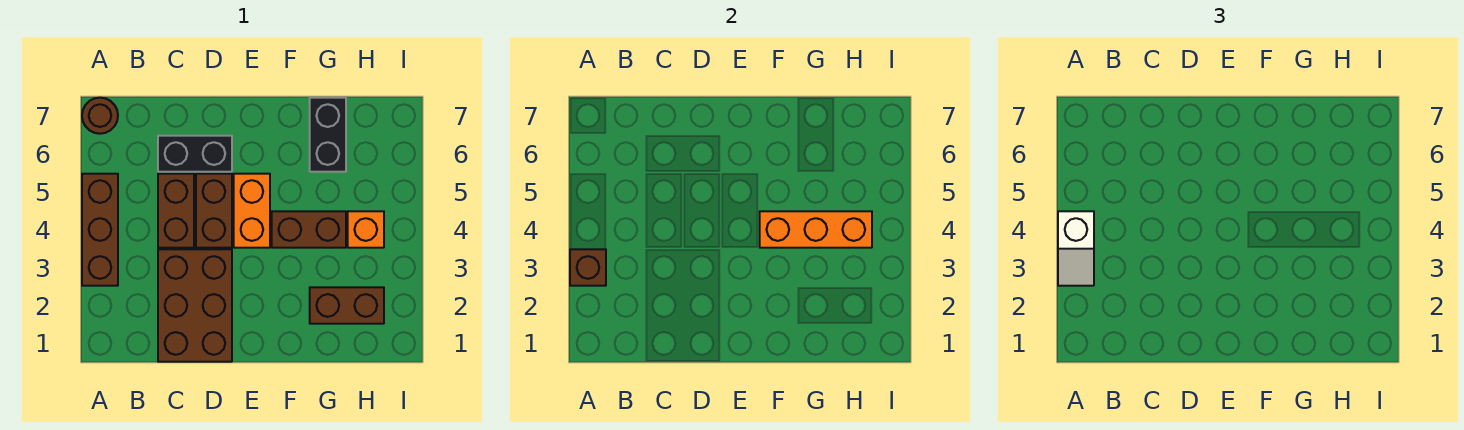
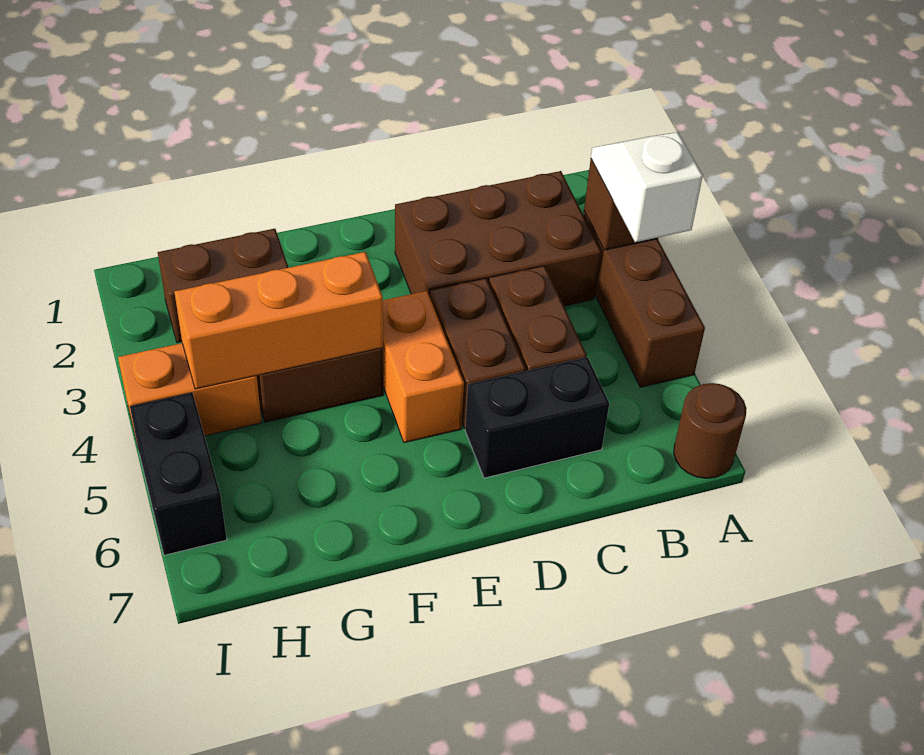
brown 2x3 brick [158,249,232,362] -> brown 2x3 brick turned to [395,171,601,306]
black 1x2 brick [310,98,346,172] -> black 1x2 brick moved to [130,393,227,555]
orange 1x1 brick [348,211,384,248] -> orange 1x2 brick [118,343,262,441]

